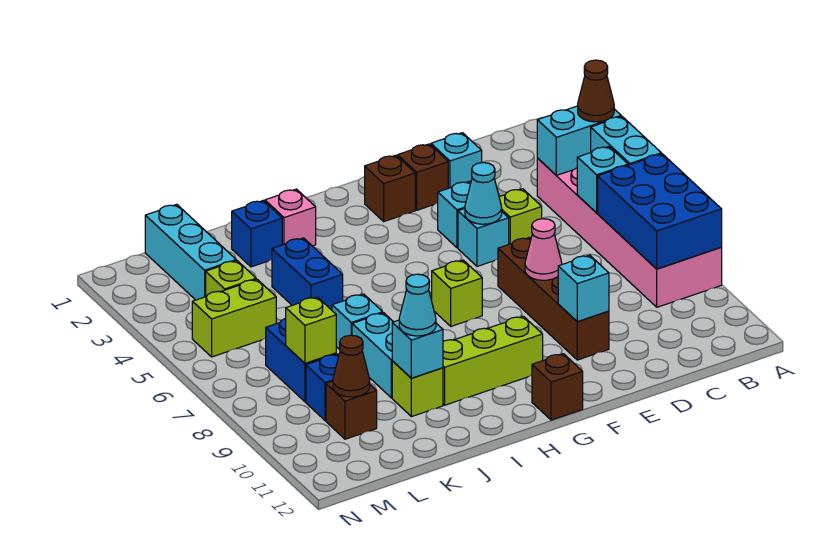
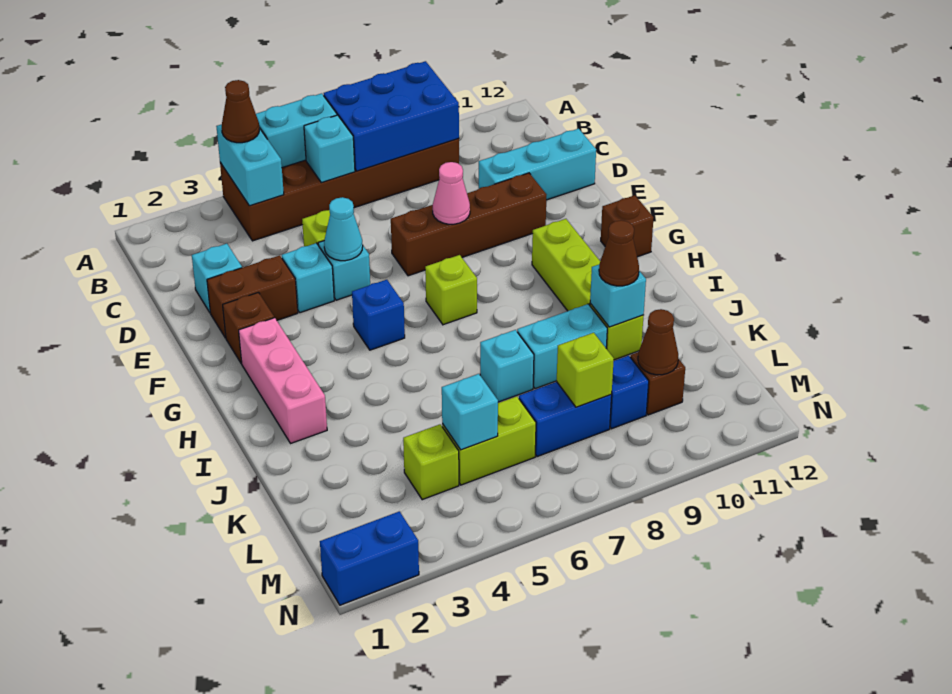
pink 2x6 brick [537,158,722,307] -> brown 2x6 brick [220,139,459,241]
brown 1x1 brick [398,144,448,210] -> brown 1x2 brick [207,255,298,338]
cyan 1x1 brick [558,255,609,322] -> cyan 1x1 brick moved to [442,374,498,450]
pink 1x1 brick [265,189,316,246] -> pink 1x3 brick [239,318,327,443]
blue 1x1 brick [232,201,282,267] -> blue 1x1 brick moved to [352,280,405,350]
blue 1x2 brick [272,238,343,310] -> blue 1x2 brick moved to [320,511,419,605]
cyan 1x1 cone [399,274,436,336] -> brown 1x1 cone [599,220,639,286]
cyan 1x3 brick [145,204,236,300] -> cyan 1x3 brick moved to [479,129,596,200]
lime 1x2 brick [192,279,276,357] -> lime 1x2 brick turned to [442,396,536,485]

